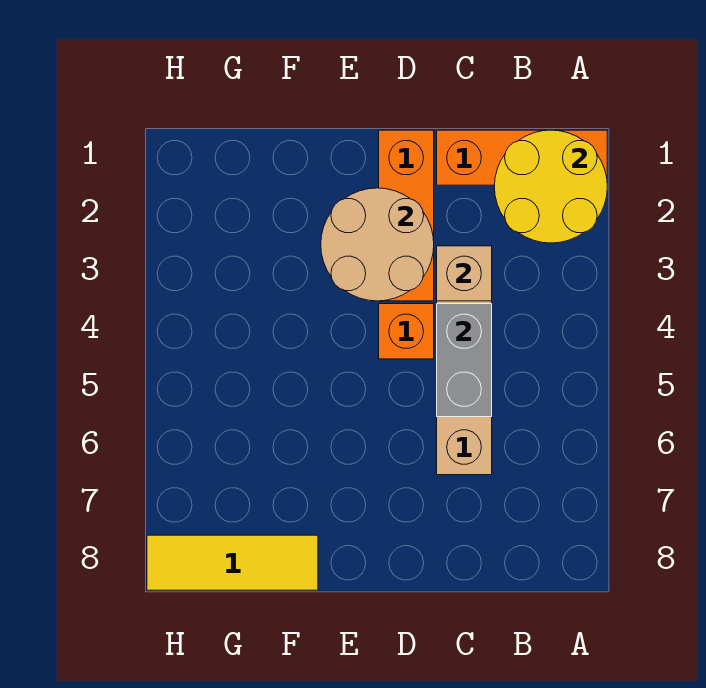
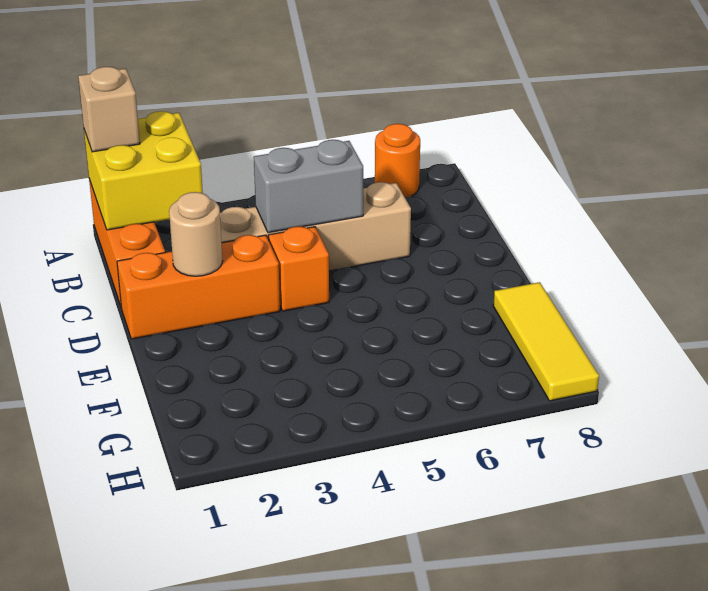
yellow 2x2 round brick [494,130,607,243] -> yellow 2x2 brick [84,111,203,230]
none -> orange 1x1 round brick [375,124,420,197]
tan 1x1 brick [437,246,492,301] -> tan 1x1 brick moved to [78,67,140,152]
tan 2x2 round brick [321,188,434,301] -> tan 1x1 round brick [169,192,223,276]

